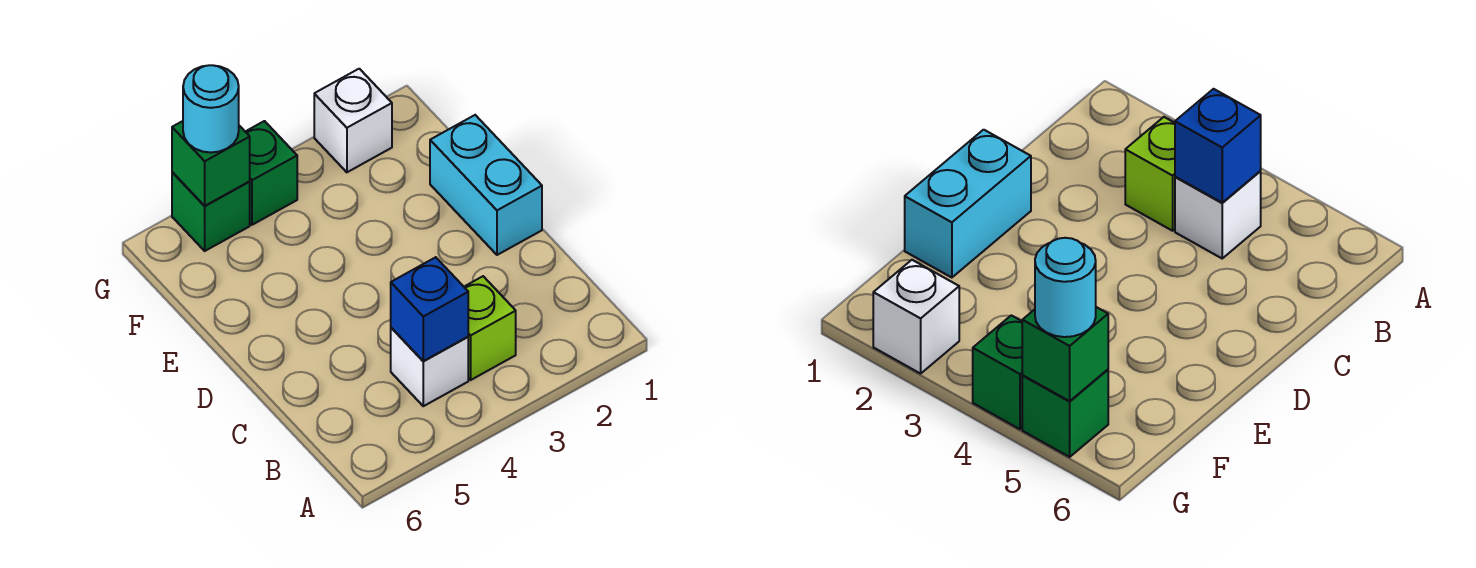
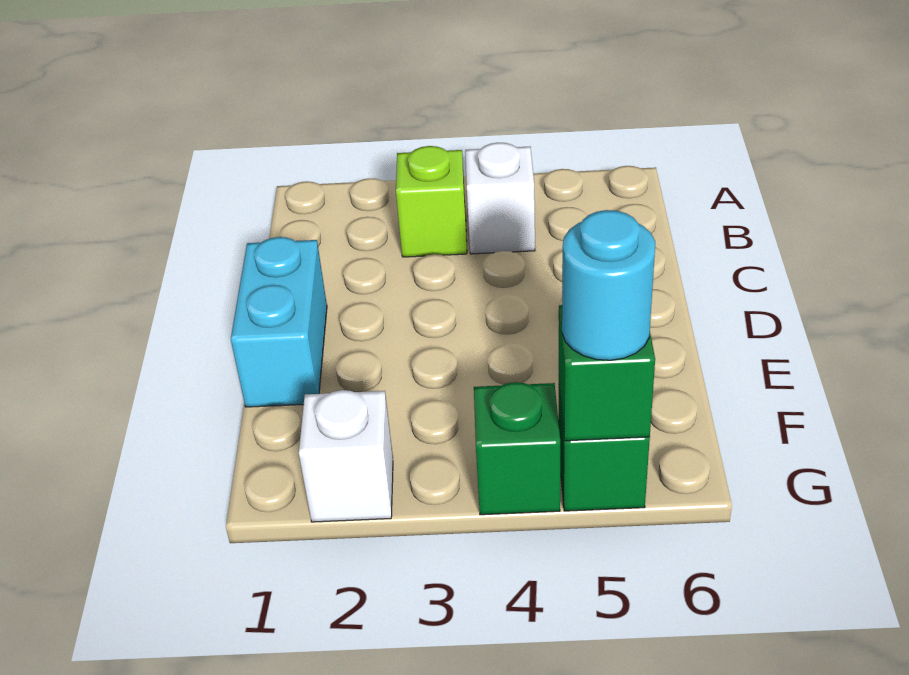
blue 1x1 brick [391,257,468,361] -> none

